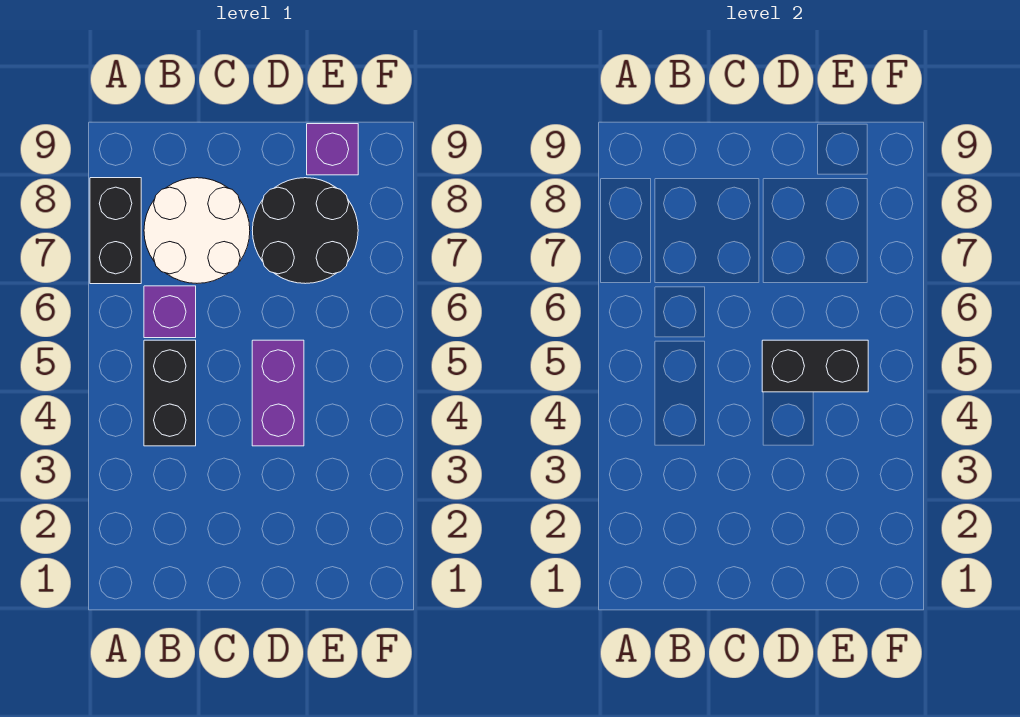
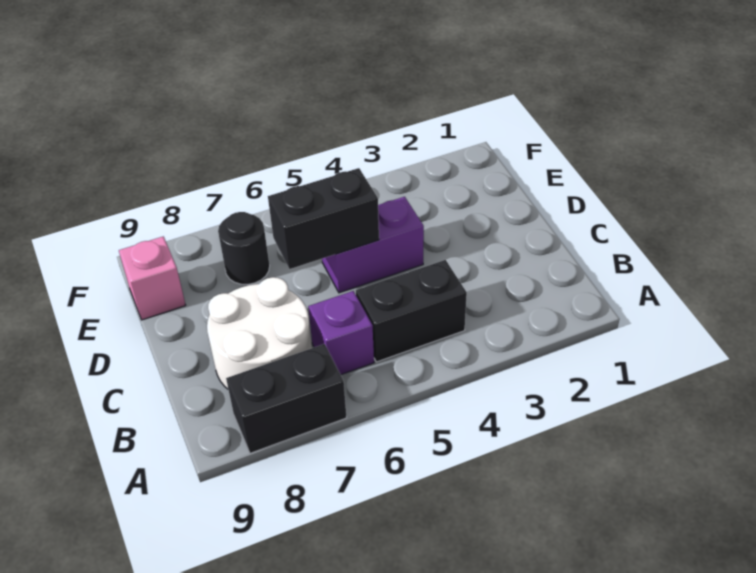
black 1x2 brick [762,340,868,392] -> black 1x2 brick turned to [268,168,379,269]
black 2x2 round brick [252,178,358,284] -> black 1x1 round brick [218,212,270,284]
purple 1x1 brick [307,124,358,175] -> pink 1x1 brick [119,237,186,320]

